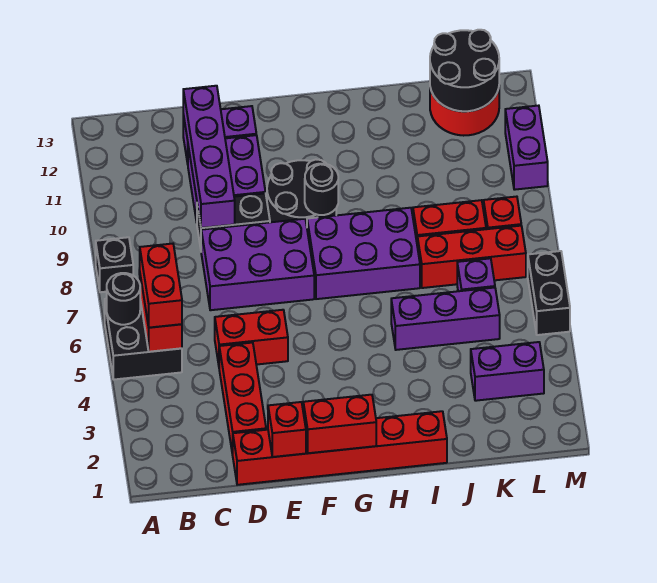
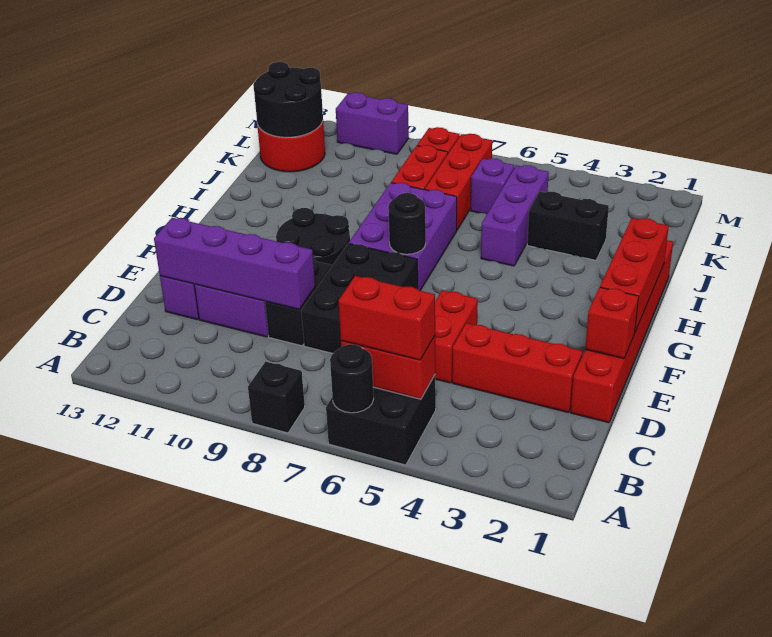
purple 2x3 brick [201,219,314,310] -> black 2x3 brick [301,243,418,353]
red 1x2 brick [303,395,376,453] -> red 1x3 brick [600,218,669,332]
black 1x1 round brick [305,164,338,215] -> black 1x1 round brick moved to [388,193,426,254]
purple 1x2 brick [471,342,544,401] -> none
black 1x2 brick [528,251,570,335] -> black 1x2 brick moved to [527,191,609,260]

